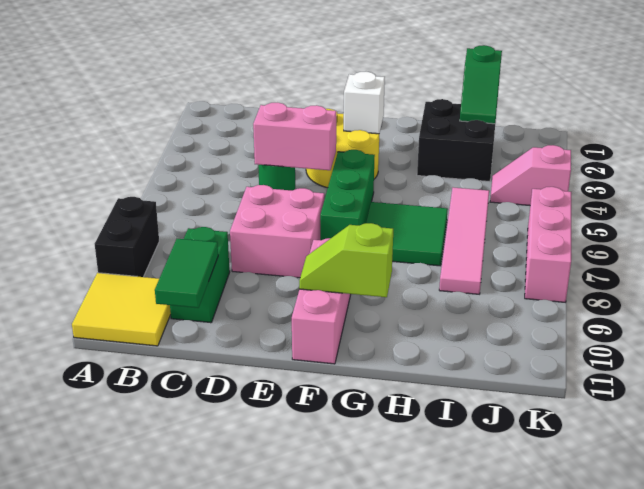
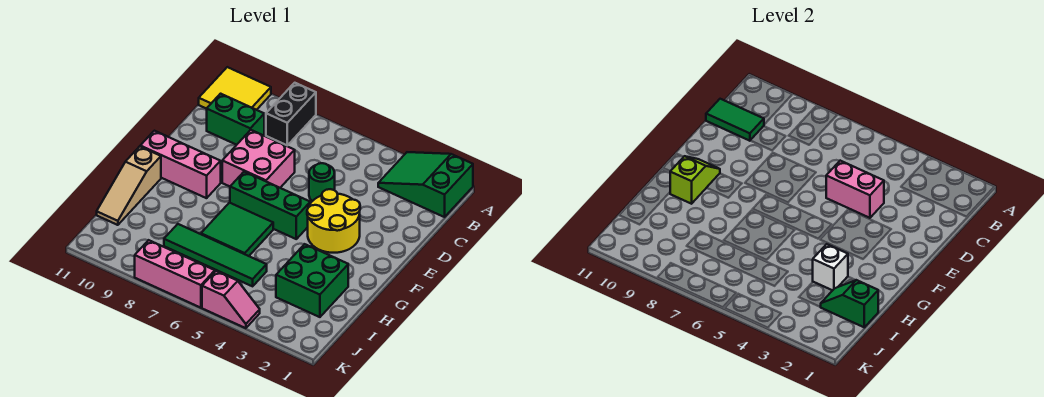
none -> green 2x3 slope [378,152,473,217]
black 1x2 brick [95,197,159,277] -> black 1x2 brick turned to [266,83,316,145]
pink 1x2 brick [253,103,336,170] -> pink 1x2 brick turned to [826,161,884,218]
white 1x1 brick [344,72,385,134] -> white 1x1 brick moved to [813,244,848,290]
none -> tan 1x3 slope [97,146,161,225]
black 2x2 brick [417,99,495,182] -> green 2x2 brick [276,244,348,317]
pink 1x4 tile [439,187,489,294] -> green 1x4 tile [164,224,267,286]
pink 1x2 slope [490,145,571,205] -> pink 1x2 slope turned to [202,271,260,328]

